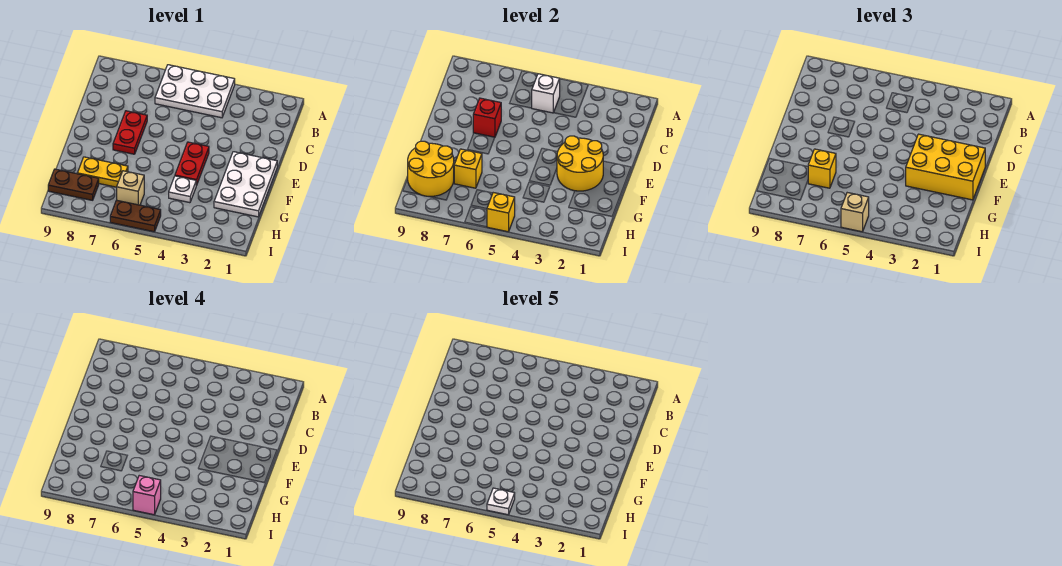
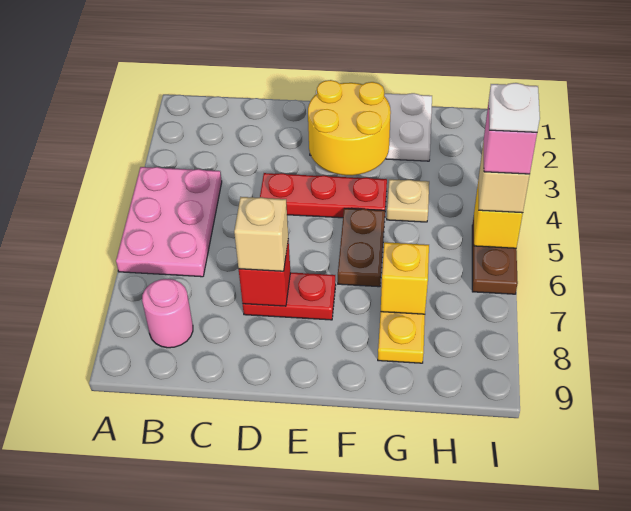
white 2x3 plate [155,65,235,118] -> pink 2x3 plate [116,167,222,277]
white 1x1 brick [532,74,560,113] -> none
none -> pink 1x1 round brick [142,279,193,348]
yellow 2x3 brick [906,134,985,200] -> none
red 1x2 plate [175,142,209,185] -> red 1x3 plate [260,173,387,218]
white 1x1 plate [169,176,196,203] -> tan 1x1 plate [387,179,429,222]
yellow 1x1 brick [808,149,836,188] -> none
yellow 2x2 round brick [408,141,454,196] -> none
tan 1x1 brick [117,171,144,205] -> tan 1x1 brick moved to [234,197,288,271]
brown 1x2 plate [48,169,99,200] -> brown 1x2 plate moved to [338,208,385,287]

